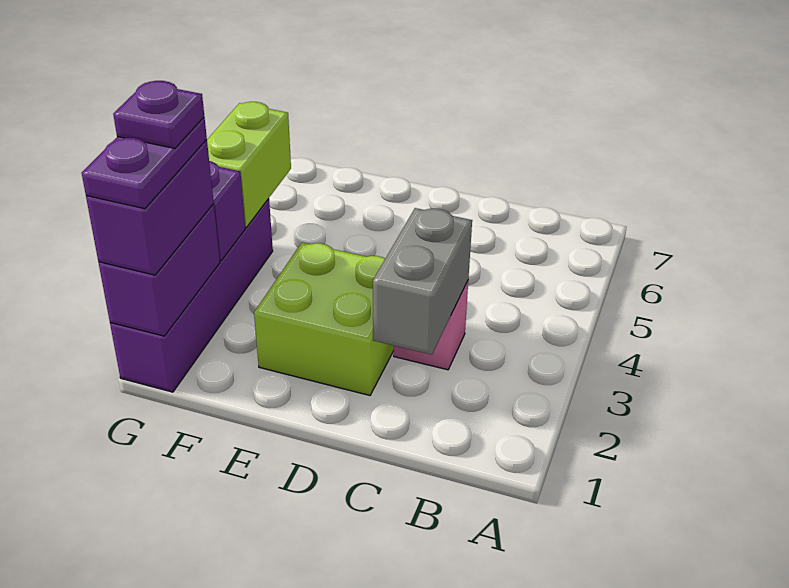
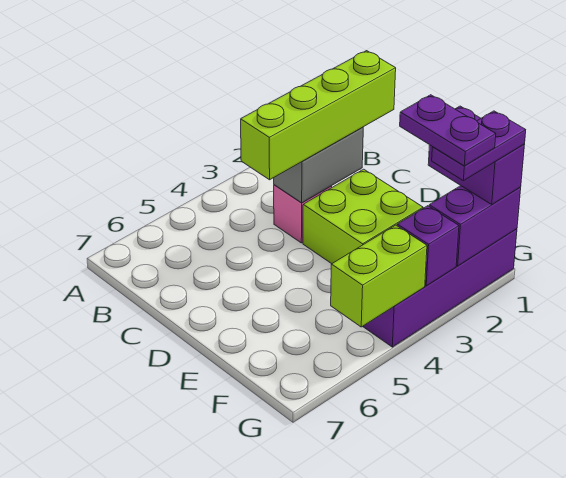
none -> lime 1x4 brick [241,51,396,180]
purple 1x2 brick [86,140,214,275] -> purple 1x2 brick turned to [428,106,525,204]
purple 1x1 plate [113,81,204,148] -> purple 1x2 plate [400,95,496,166]

